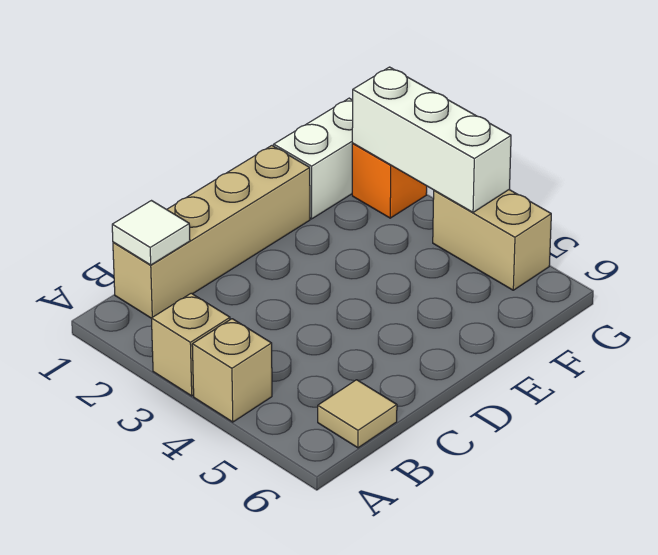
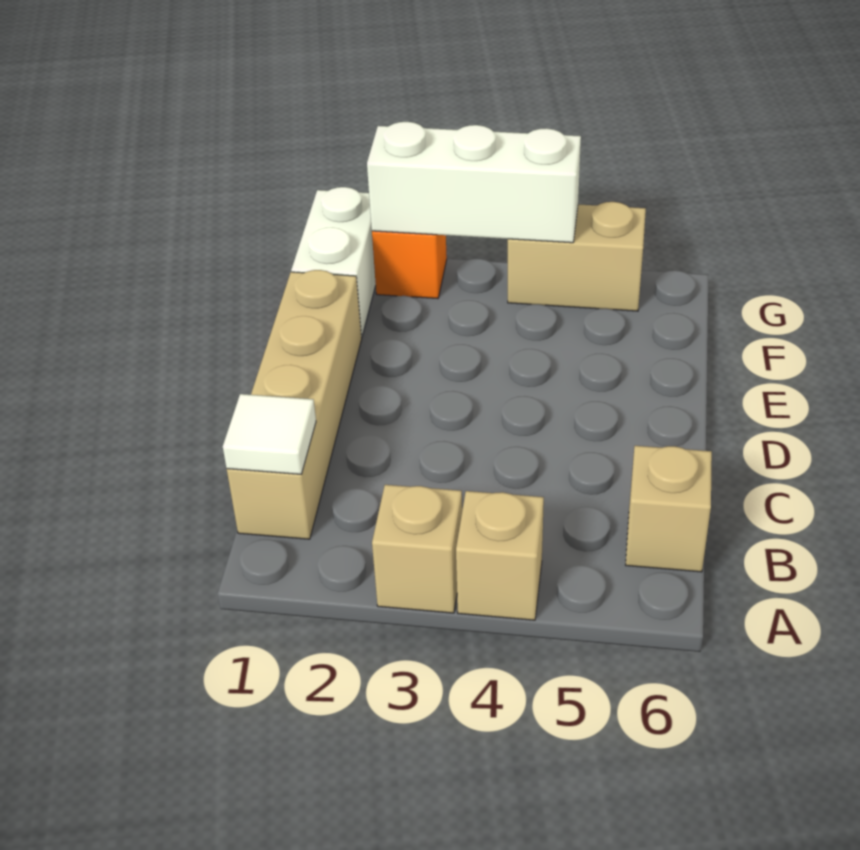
tan 1x1 tile [318,380,397,448] -> tan 1x1 brick [626,446,712,572]

